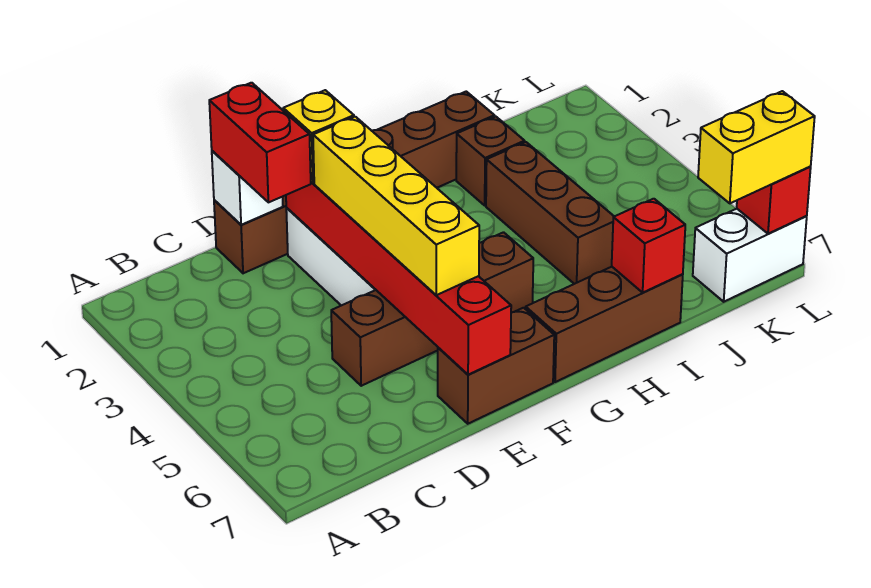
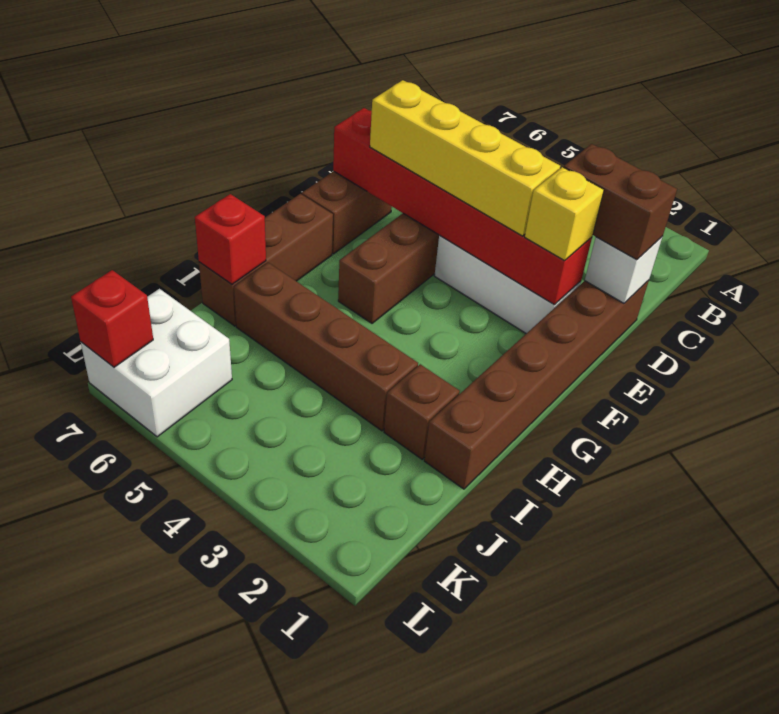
red 1x2 brick [209,83,311,202] -> brown 1x2 brick [564,144,677,260]
brown 1x3 brick [486,142,614,284] -> brown 1x4 brick [234,262,418,431]
white 1x2 brick [693,209,807,302] -> white 2x2 brick [81,289,232,437]
yellow 1x2 brick [698,91,815,203] -> none

